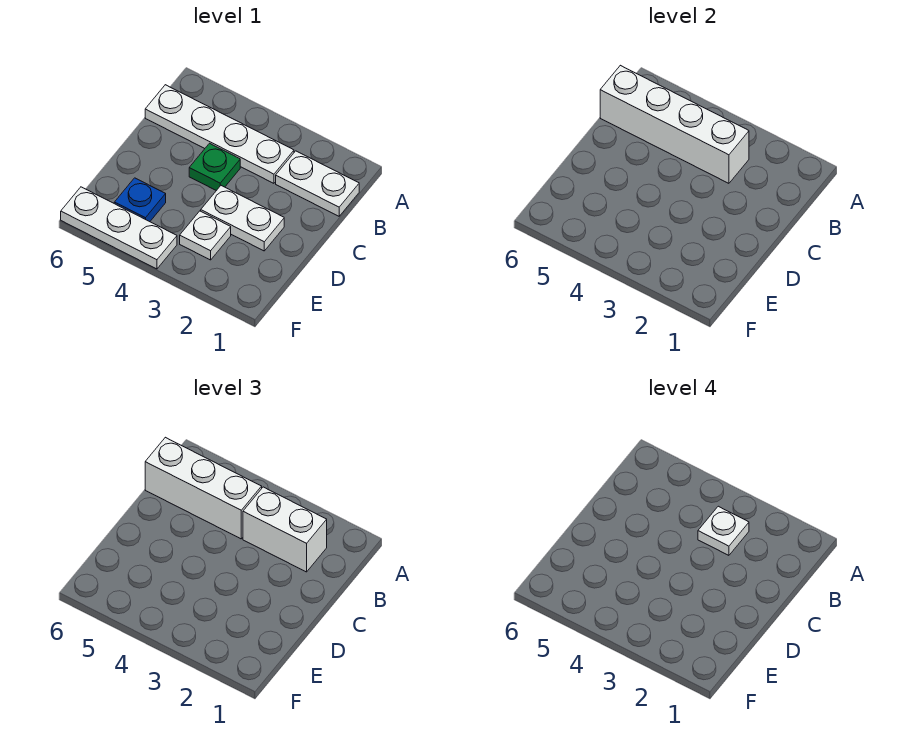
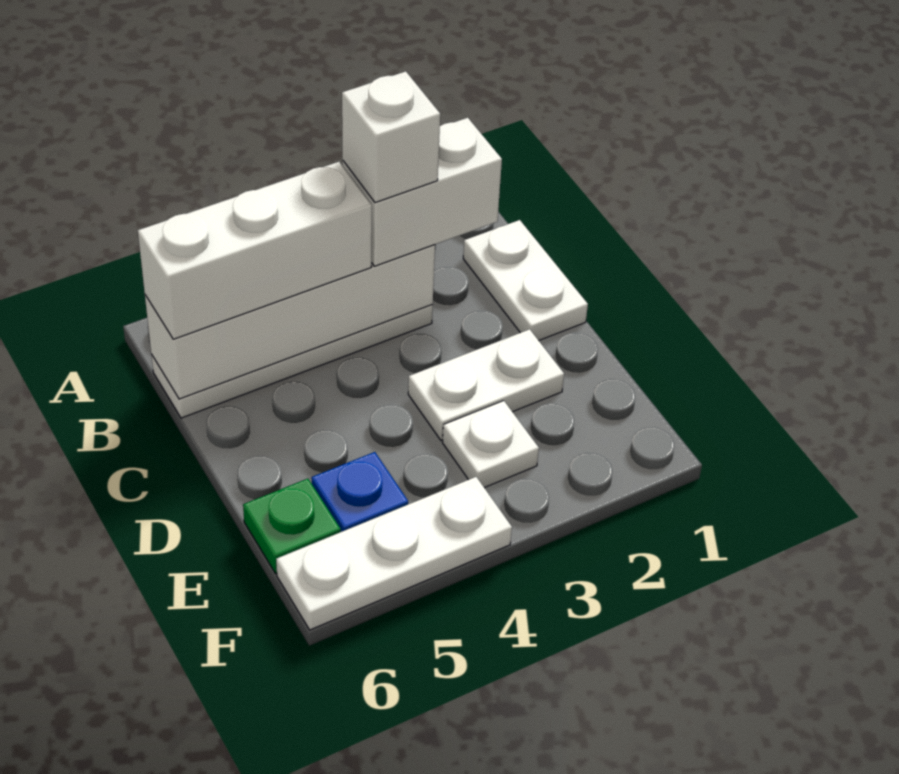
white 1x2 plate [276,151,359,216] -> white 1x2 plate turned to [463,220,588,340]
white 1x1 plate [698,506,749,555] -> white 1x1 brick [342,71,440,203]
green 1x1 plate [189,143,240,191] -> green 1x1 plate moved to [243,479,341,574]

